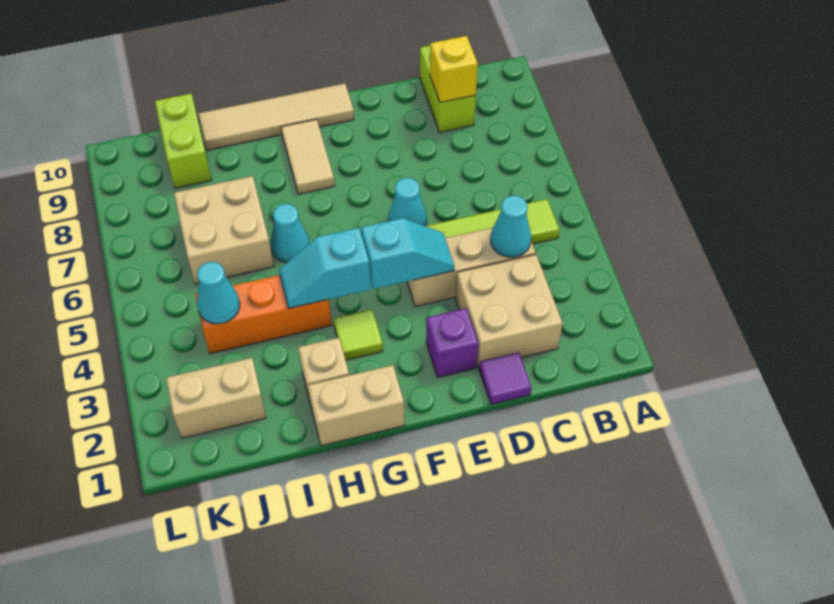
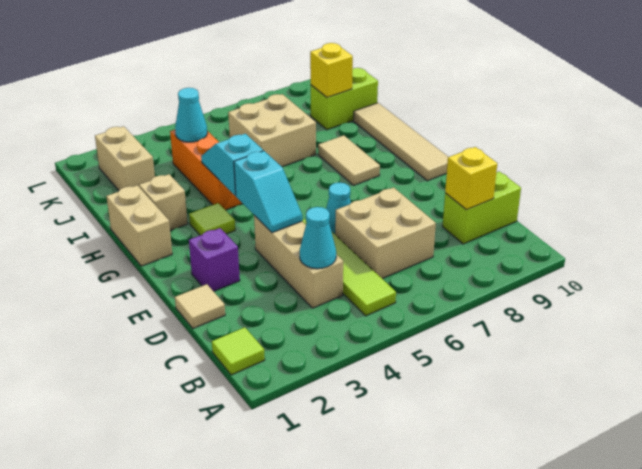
none -> lime 1x1 tile [212,327,265,375]
tan 2x2 brick [455,254,563,367] -> tan 2x2 brick moved to [335,187,436,279]
purple 1x1 tile [479,352,532,405] -> tan 1x1 tile [175,284,225,329]
tan 1x2 tile [281,119,335,194] -> tan 1x2 tile turned to [318,135,380,185]
cyan 1x1 cone [271,204,309,262] -> none
none -> yellow 1x1 brick [310,43,353,97]

